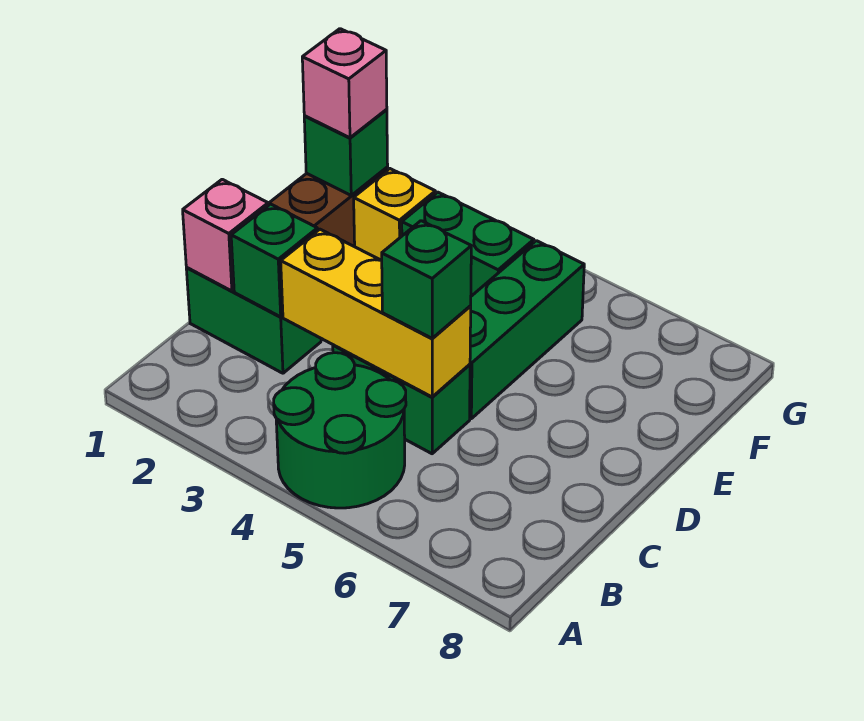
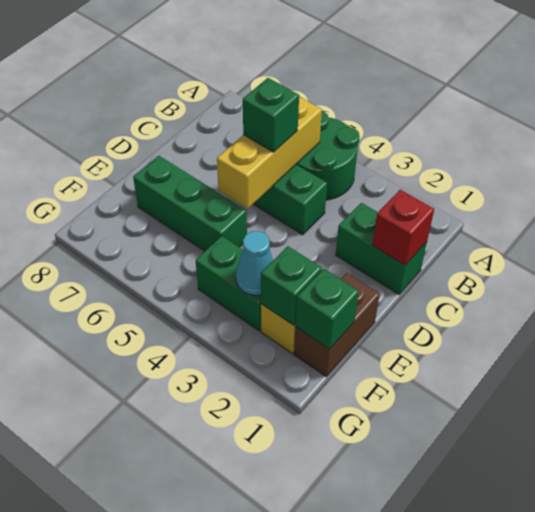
pink 1x1 brick [183,179,268,291] -> red 1x1 brick [372,190,434,265]
green 1x1 brick [231,204,318,317] -> green 1x1 brick moved to [261,246,322,325]
yellow 1x3 brick [281,229,471,397] -> yellow 1x3 brick turned to [217,97,322,209]
green 1x3 brick [470,241,584,419] -> green 1x3 brick turned to [133,156,247,251]
pink 1x1 brick [302,29,387,138] -> none
none -> cyan 1x1 cone [236,231,273,295]

